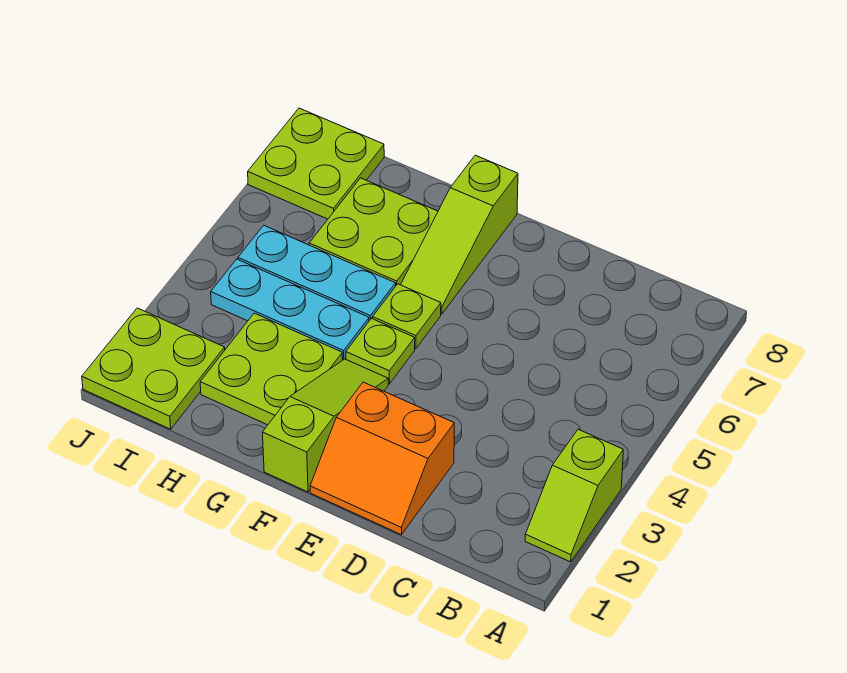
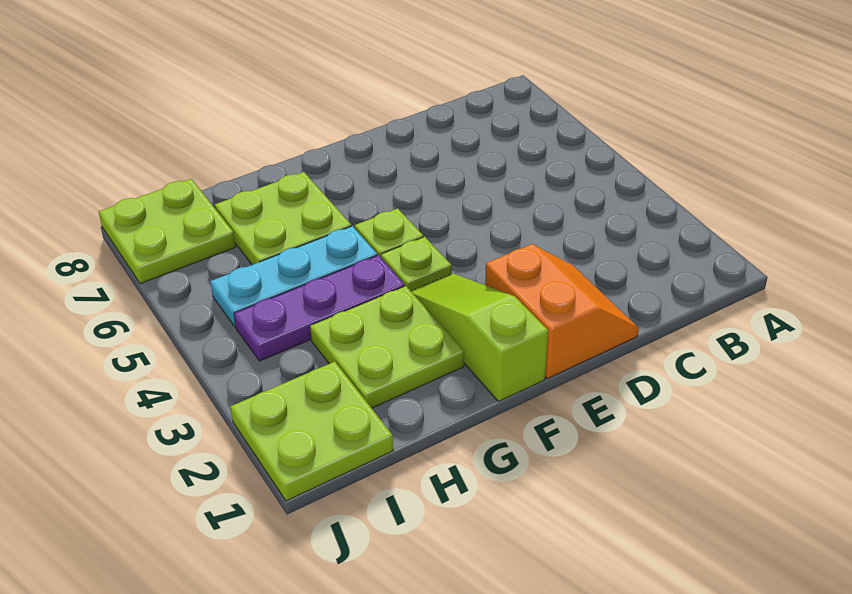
lime 1x2 slope [525,429,623,562] -> none
orange 2x2 slope [310,382,454,535] -> orange 2x2 slope turned to [485,244,639,379]
lime 1x3 slope [401,155,518,314] -> none
cyan 1x3 plate [211,259,369,360] -> purple 1x3 plate [234,255,405,361]

